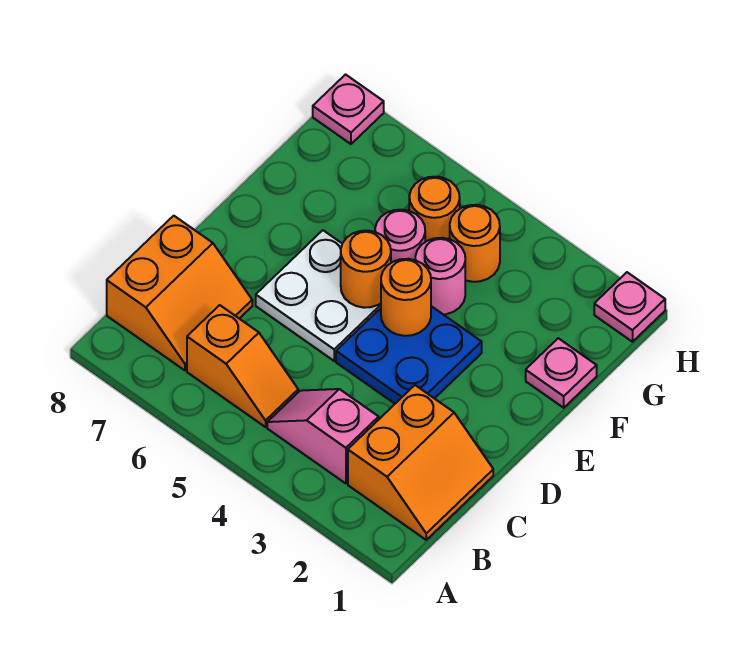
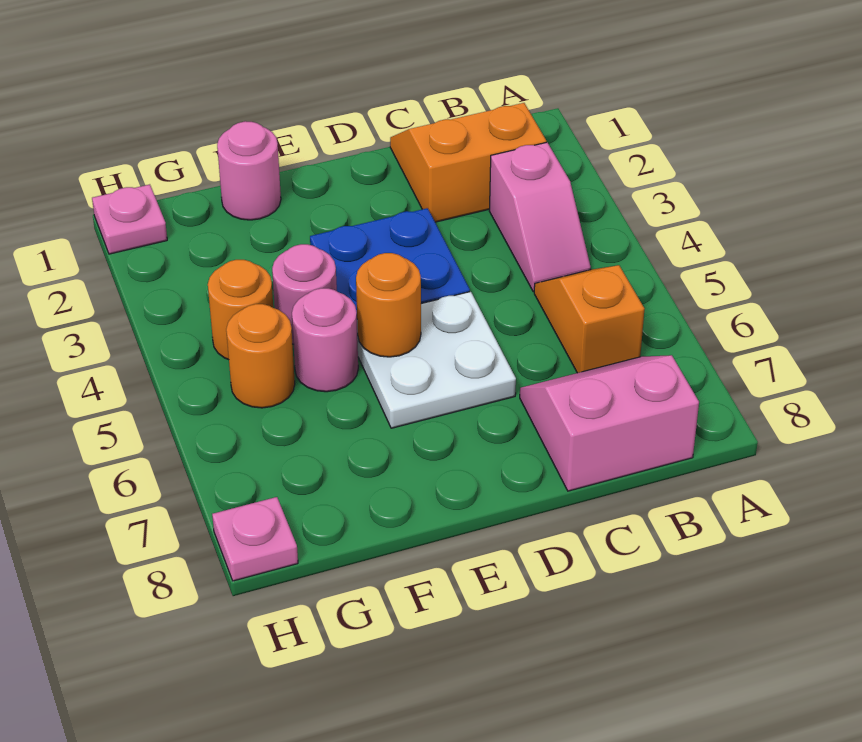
orange 2x2 slope [107,216,252,370] -> pink 2x2 slope [520,355,699,491]
orange 1x1 round brick [381,259,431,336] -> none
pink 1x1 plate [526,338,597,408] -> pink 1x1 round brick [217,121,281,220]

